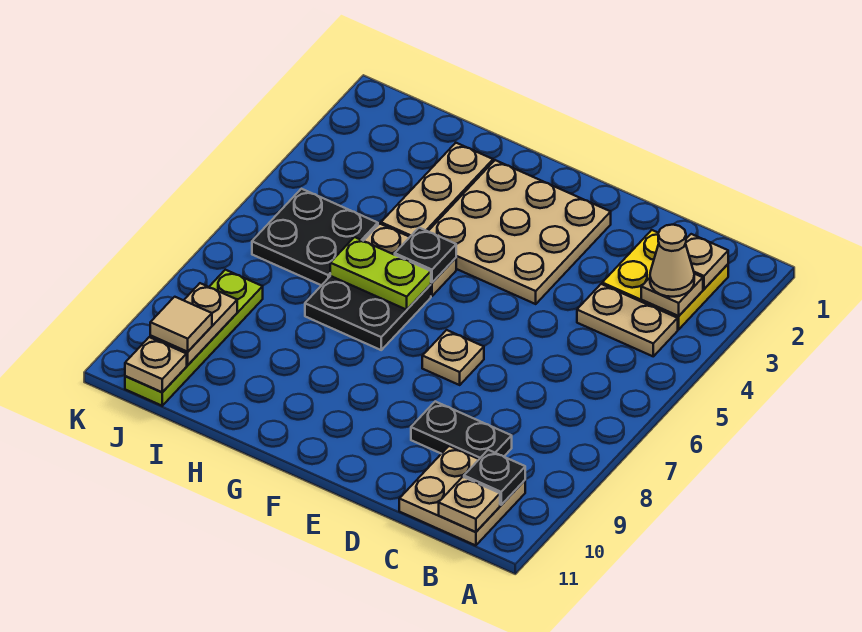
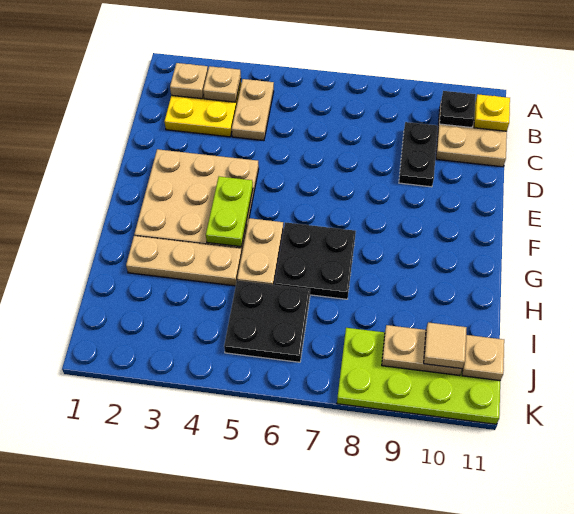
tan 1x1 cone [650,225,694,297] -> none
tan 1x1 plate [439,477,500,532] -> yellow 1x1 plate [474,94,510,131]
tan 1x1 plate [422,330,484,385] -> none
black 1x1 plate [395,228,456,283] -> none
lime 1x2 plate [330,237,431,310] -> lime 1x2 plate moved to [206,176,253,247]
lime 1x4 plate [125,270,263,406] -> lime 2x4 plate [337,328,500,424]

